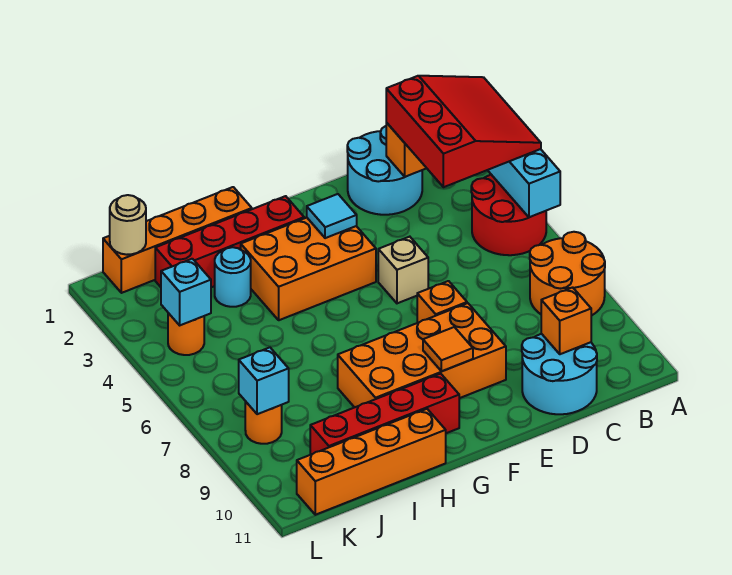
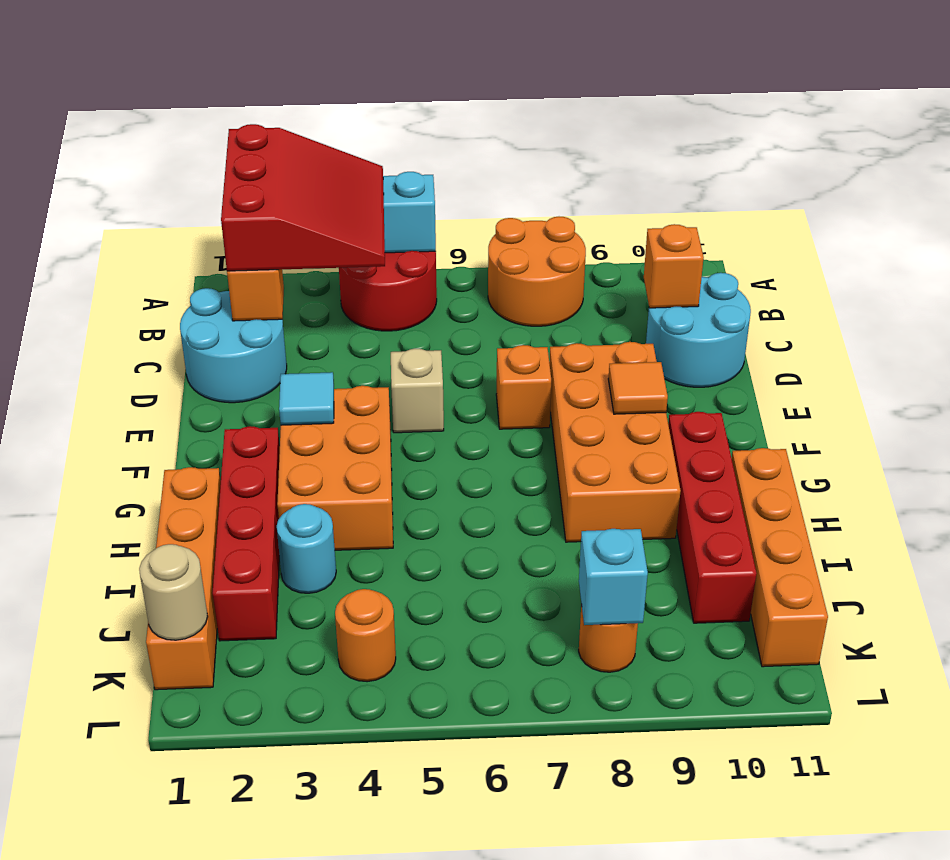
red 3x3 slope [386,76,541,187] -> red 3x3 slope turned to [221,124,385,271]
cyan 1x1 brick [161,259,211,325] -> none

